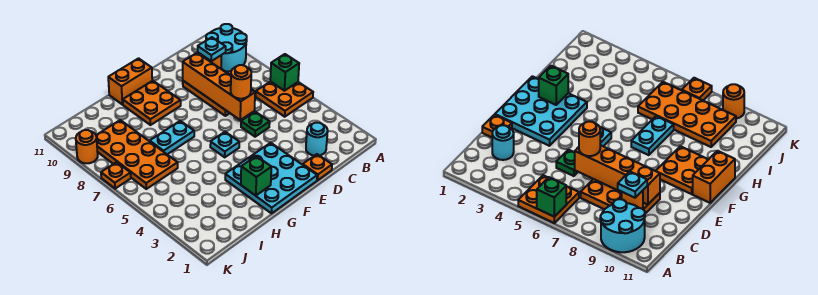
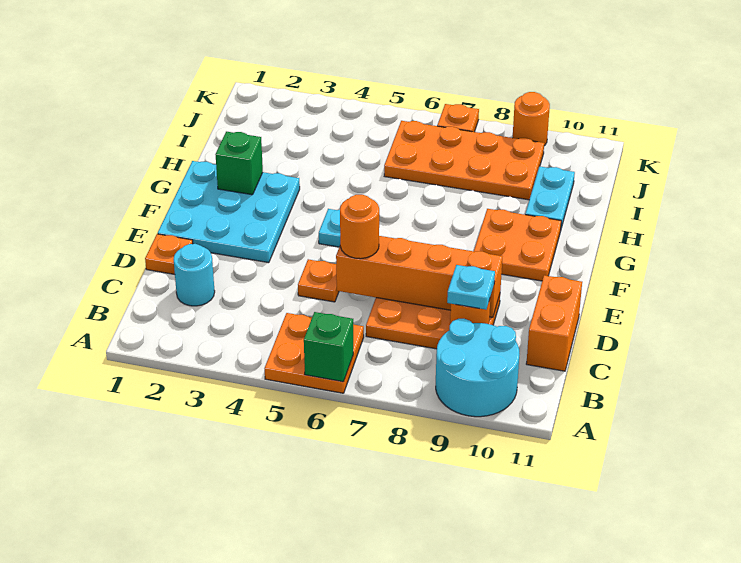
green 1x1 plate [241,112,270,137] -> orange 1x1 plate [298,259,339,302]
orange 1x2 brick [108,58,153,105] -> orange 1x2 brick moved to [526,275,582,371]
cyan 1x2 plate [150,121,194,154] -> cyan 1x2 plate moved to [525,166,575,228]

